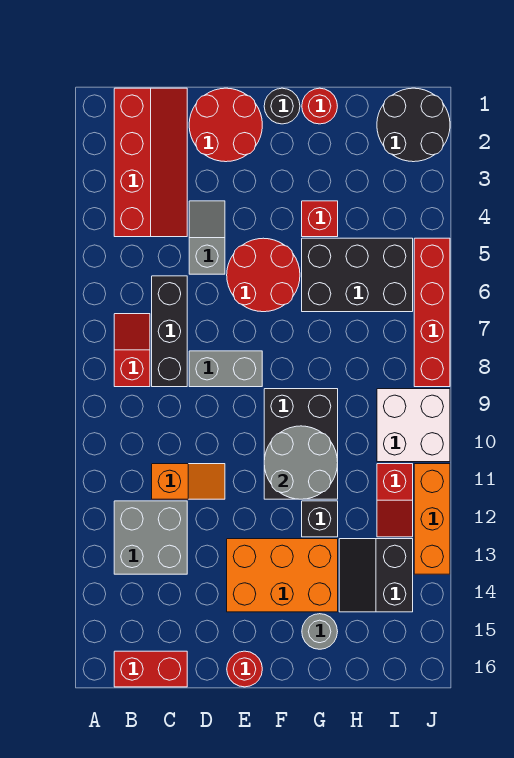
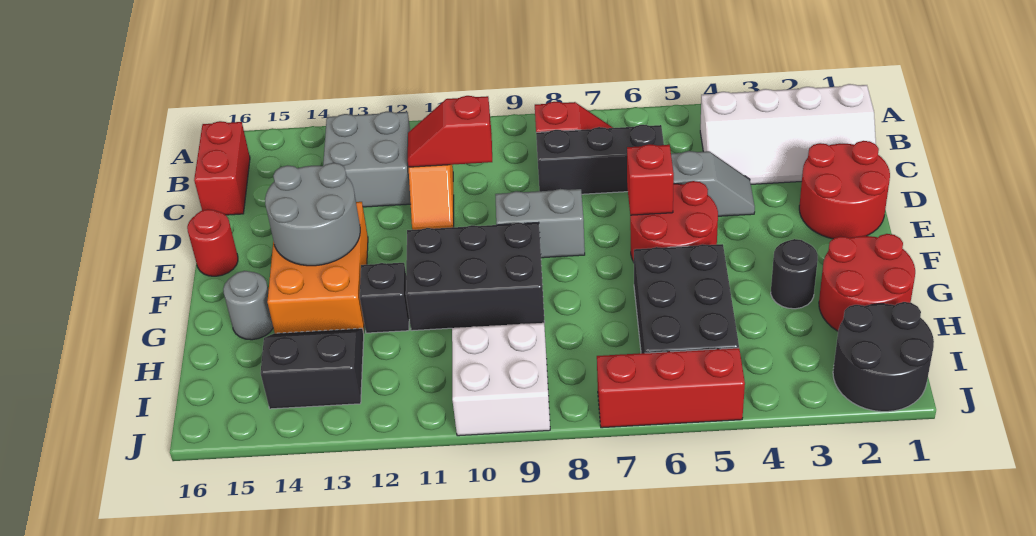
red 2x4 slope [114,88,187,237] -> white 2x4 slope [700,84,876,184]
grey 1x2 brick [189,351,262,387] -> grey 1x2 brick turned to [495,189,585,258]
black 1x1 round brick [264,88,300,124] -> black 1x1 round brick moved to [771,239,818,309]
grey 2x2 round brick [264,426,338,499] -> grey 2x2 round brick moved to [265,163,360,266]
red 1x1 round brick [302,88,337,124] -> red 2x2 round brick [819,234,915,331]
red 1x1 brick [302,201,338,237] -> red 1x1 brick moved to [627,144,674,215]
red 1x2 slope [377,464,413,537] -> red 1x2 slope moved to [408,96,492,167]
red 1x4 brick [414,238,450,387] -> red 1x3 brick [597,348,745,428]
orange 1x3 brick [414,464,450,574] -> none

